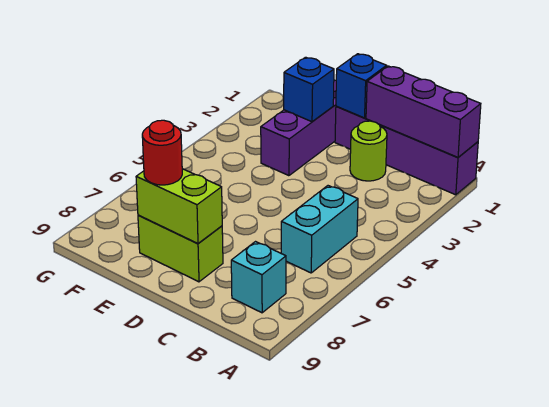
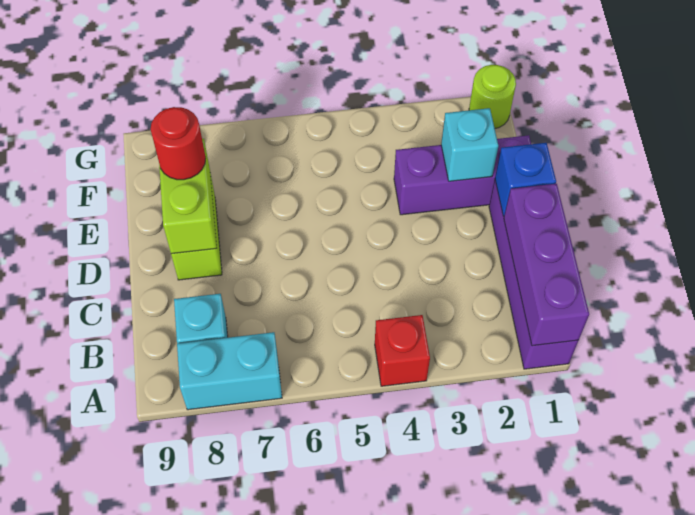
none -> red 1x1 brick [375,315,430,386]
cyan 1x2 brick [281,186,358,273] -> cyan 1x2 brick moved to [177,332,282,410]
lime 1x1 round brick [350,121,387,181] -> lime 1x1 round brick moved to [469,65,516,128]
blue 1x1 brick [284,57,334,122] -> cyan 1x1 brick [441,108,498,181]

